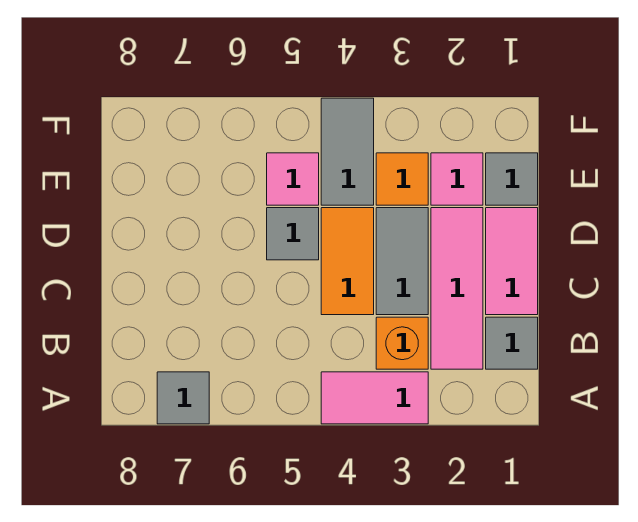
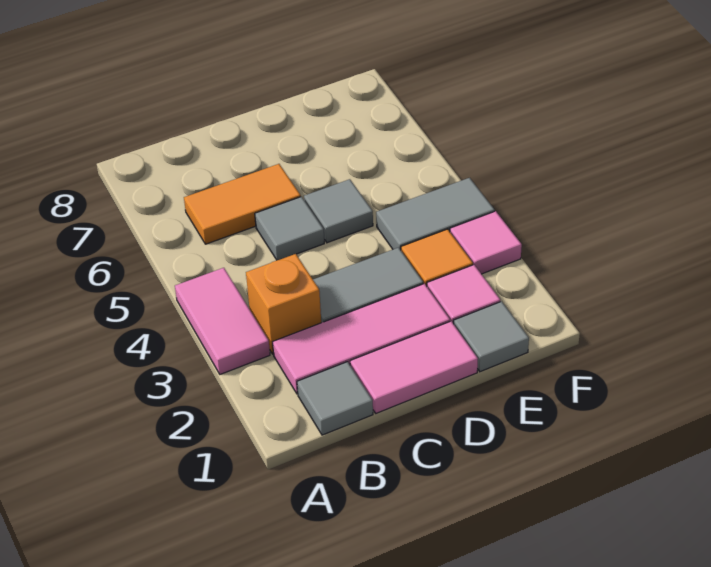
grey 1x1 tile [157,372,209,424] -> grey 1x1 tile moved to [255,197,324,260]
orange 1x2 tile [321,208,374,315] -> orange 1x2 tile moved to [184,164,301,244]
pink 1x1 tile [267,153,319,205] -> pink 1x1 tile moved to [450,211,522,274]

